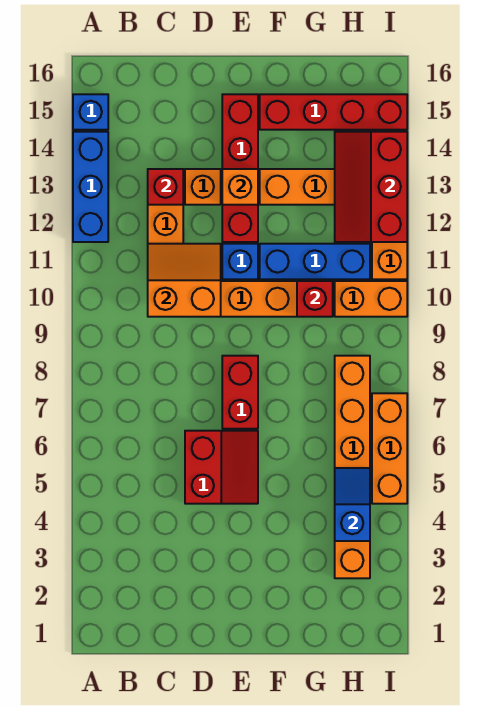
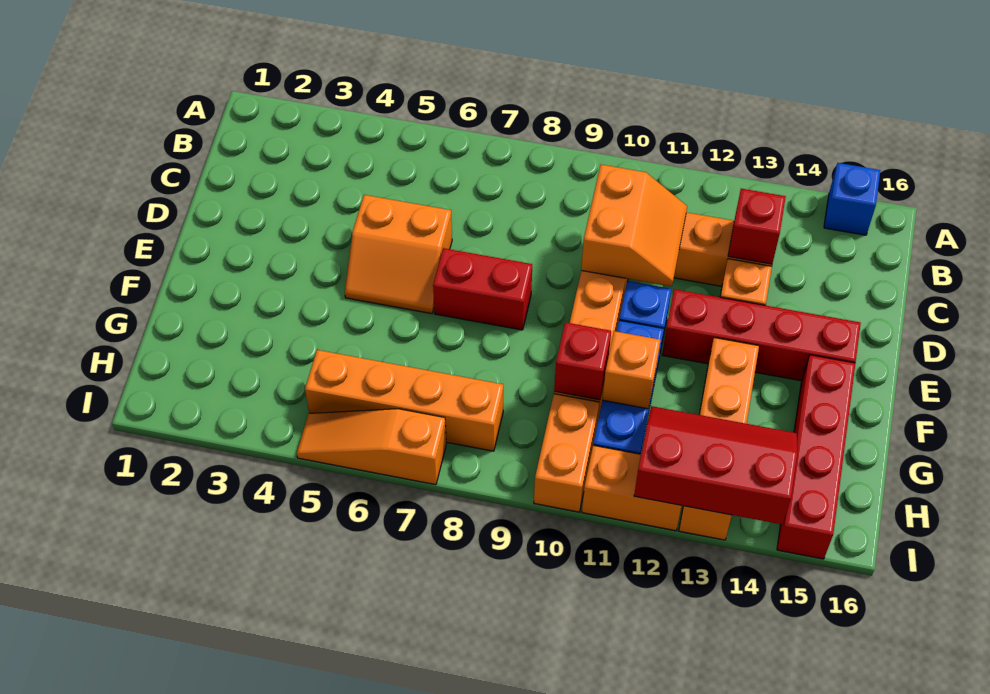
blue 1x3 brick [73,132,108,242] -> none
red 2x2 slope [185,431,258,504] -> orange 2x2 slope [345,195,452,314]
orange 1x1 brick [222,169,258,205] -> orange 1x1 brick moved to [602,331,660,409]
orange 1x6 brick [335,356,370,578] -> orange 1x4 brick [305,350,503,451]
blue 1x2 slope [335,468,370,541] -> none
orange 1x3 brick [372,393,407,504] -> orange 1x3 slope [297,409,446,485]

